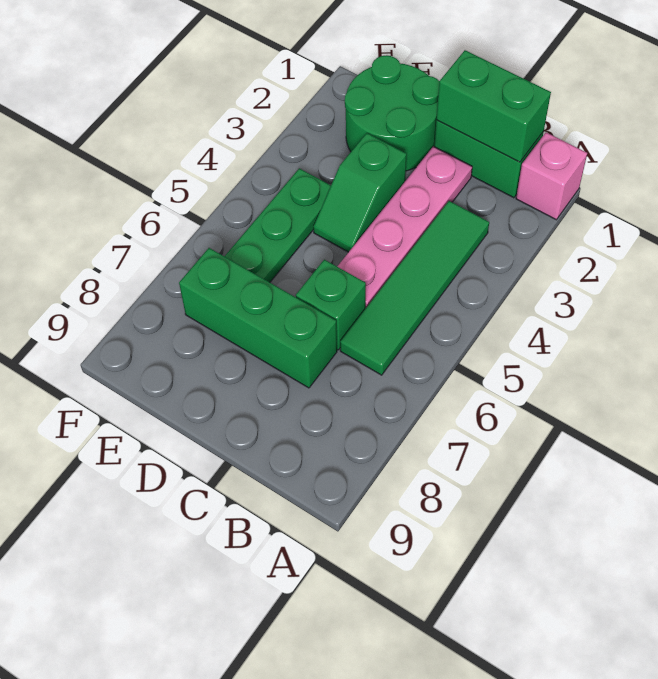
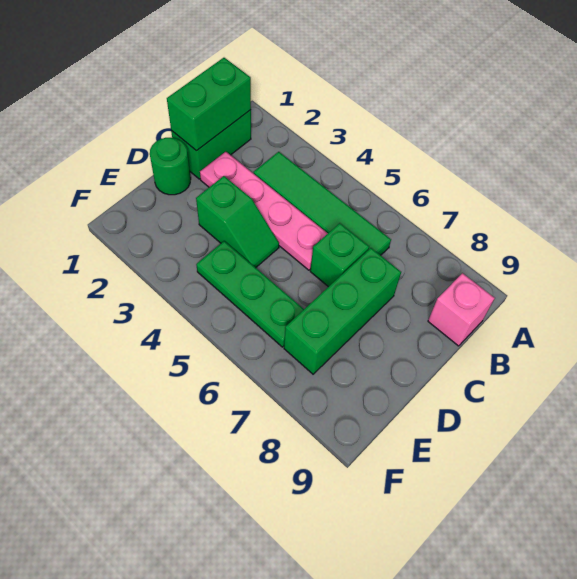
pink 1x1 brick [516,132,587,220] -> pink 1x1 brick moved to [428,273,495,346]
green 2x2 round brick [345,55,439,171] -> green 1x1 round brick [150,138,191,195]

